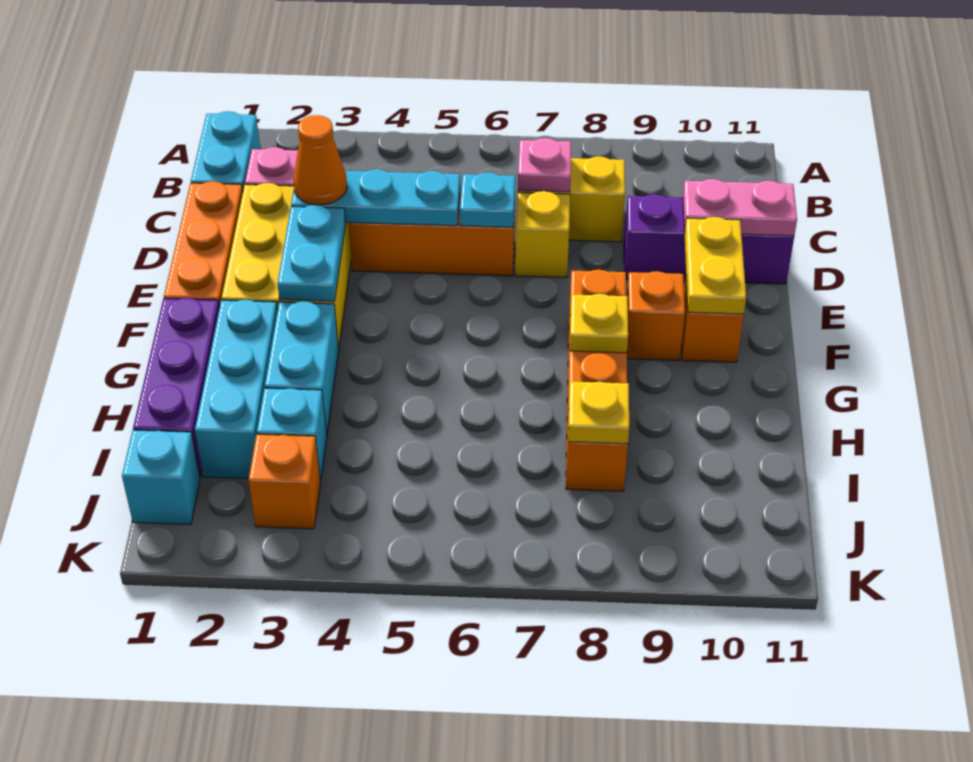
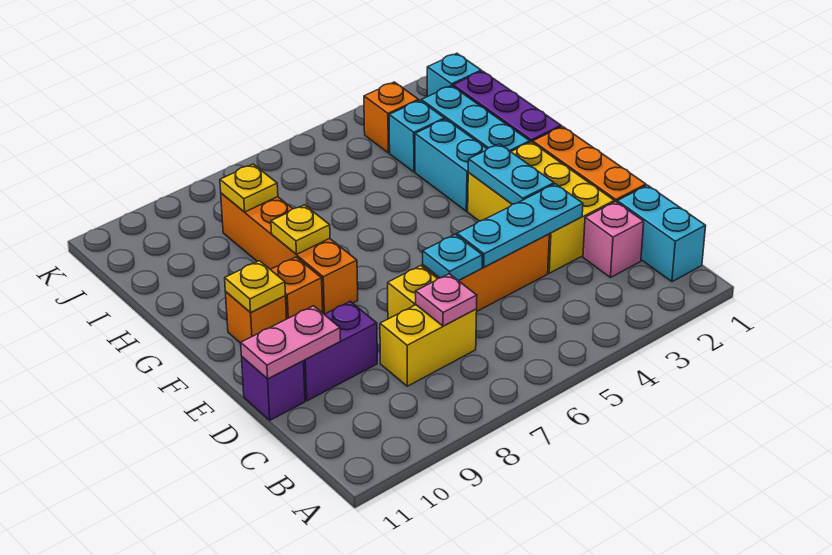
orange 1x1 cone [293,115,347,205] -> none
yellow 1x2 plate [684,217,746,314] -> yellow 1x1 plate [225,261,285,313]

